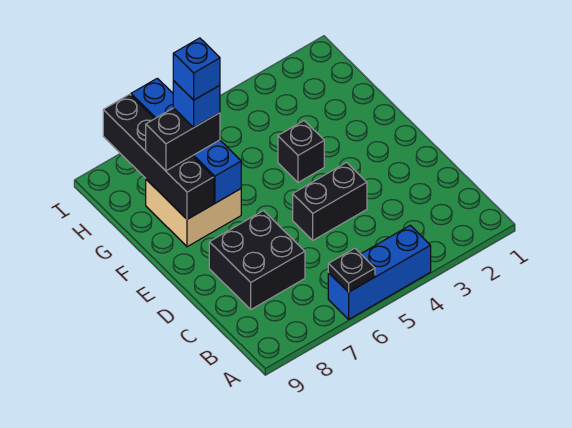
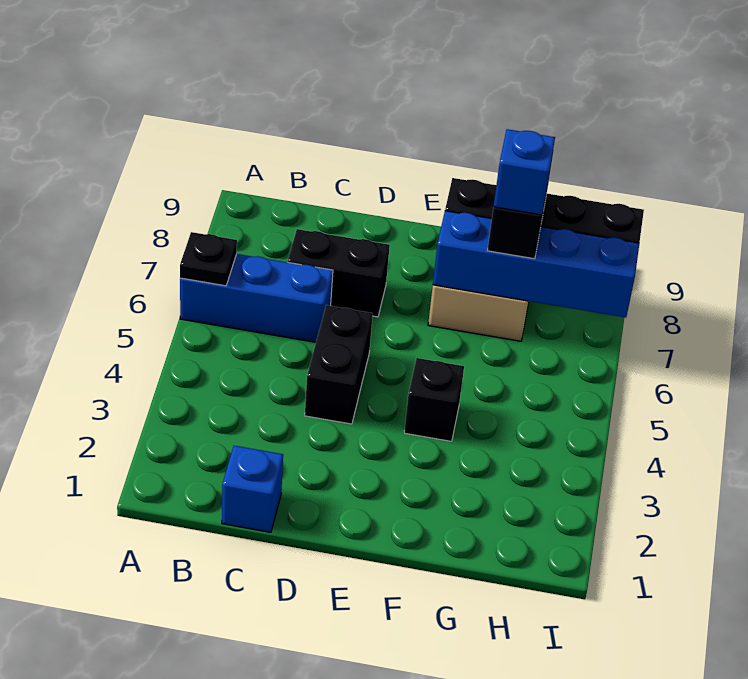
blue 1x3 brick [328,225,431,319] -> blue 1x3 brick turned to [180,254,333,342]
black 2x2 brick [209,211,305,309] -> black 1x2 brick [287,229,390,317]
blue 1x1 brick [173,38,220,100] -> blue 1x1 brick moved to [222,446,283,532]

